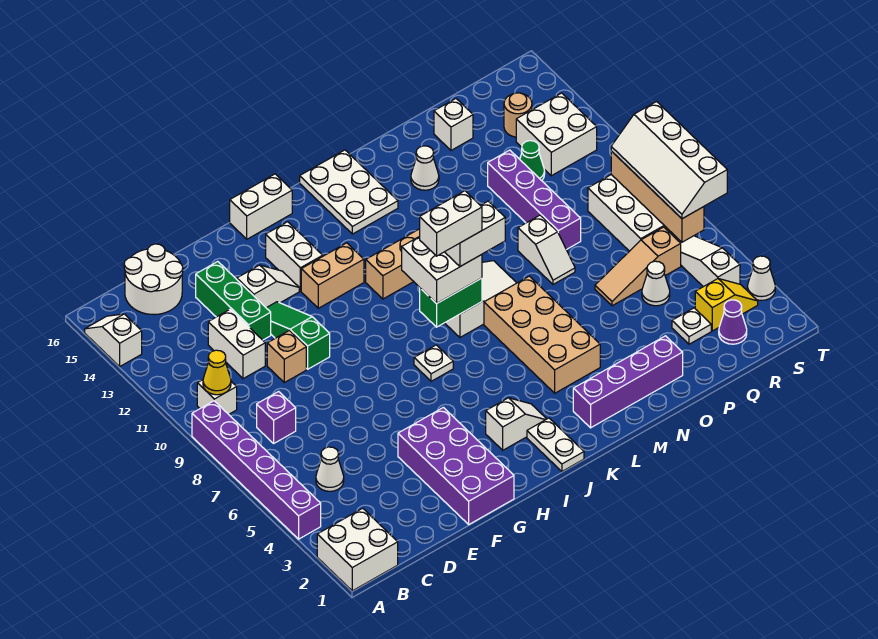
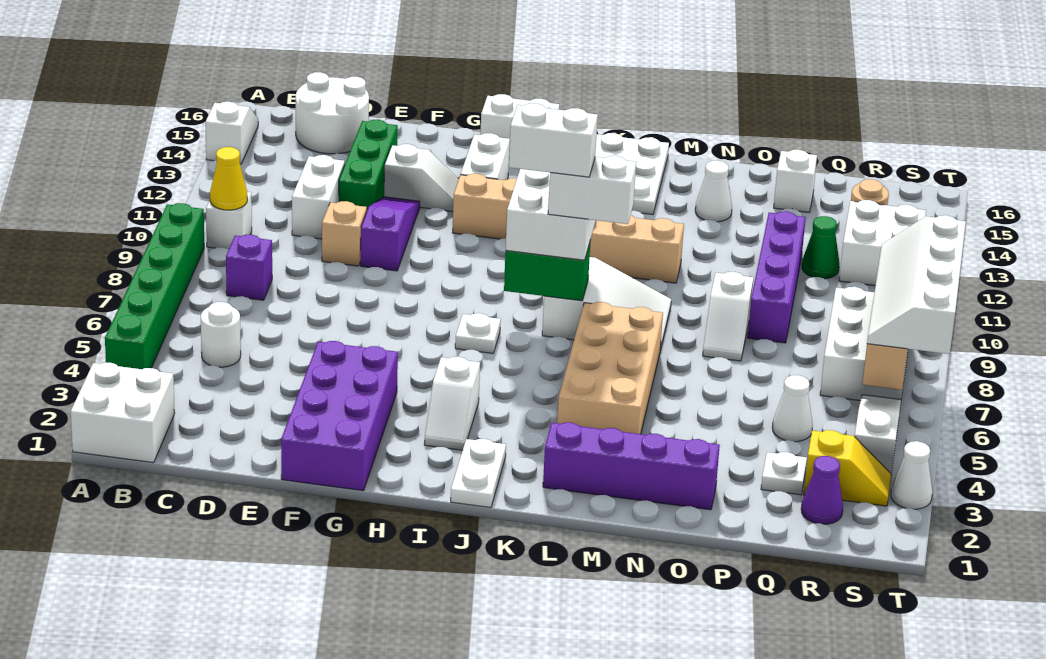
purple 1x6 brick [192,401,321,539] -> green 1x6 brick [105,203,204,369]
white 1x1 cone [316,447,344,491] -> white 1x1 round brick [201,302,241,367]
green 1x3 slope [267,302,330,369] -> purple 1x3 slope [361,197,420,271]
white 1x2 slope [486,398,546,450] -> white 1x2 slope turned to [424,357,480,450]
tan 1x3 slope [595,227,681,306] -> none

